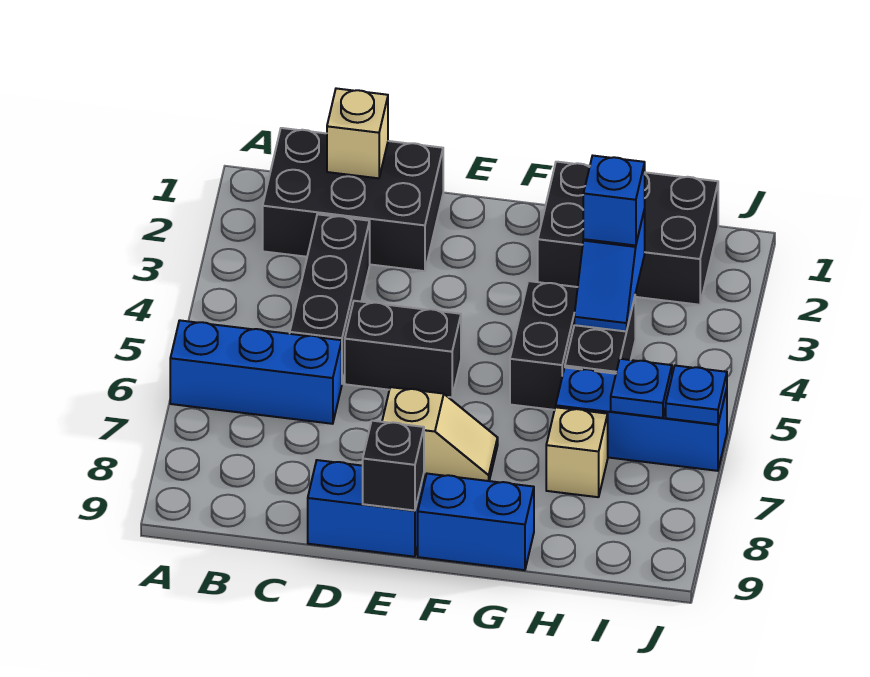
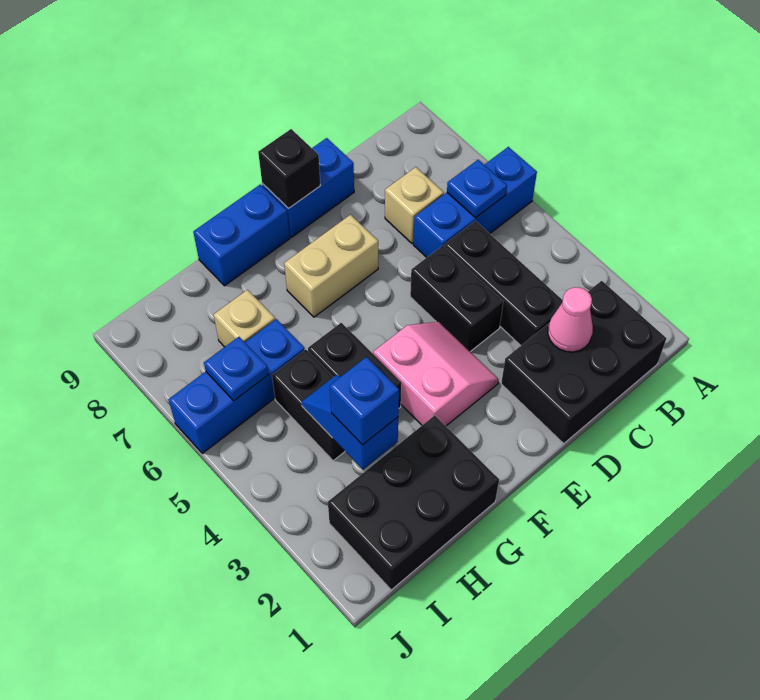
tan 1x1 brick [327,88,388,178] -> tan 1x1 brick moved to [385,167,444,243]
none -> pink 1x1 cone [548,287,593,352]
black 1x2 brick [345,301,461,397] -> black 1x2 brick turned to [410,246,503,352]
none -> pink 2x2 slope [373,322,499,426]
tan 1x2 slope [382,387,498,481] -> tan 1x2 brick [284,215,378,317]
blue 1x1 plate [666,366,727,425] -> blue 1x1 plate moved to [447,160,507,218]

